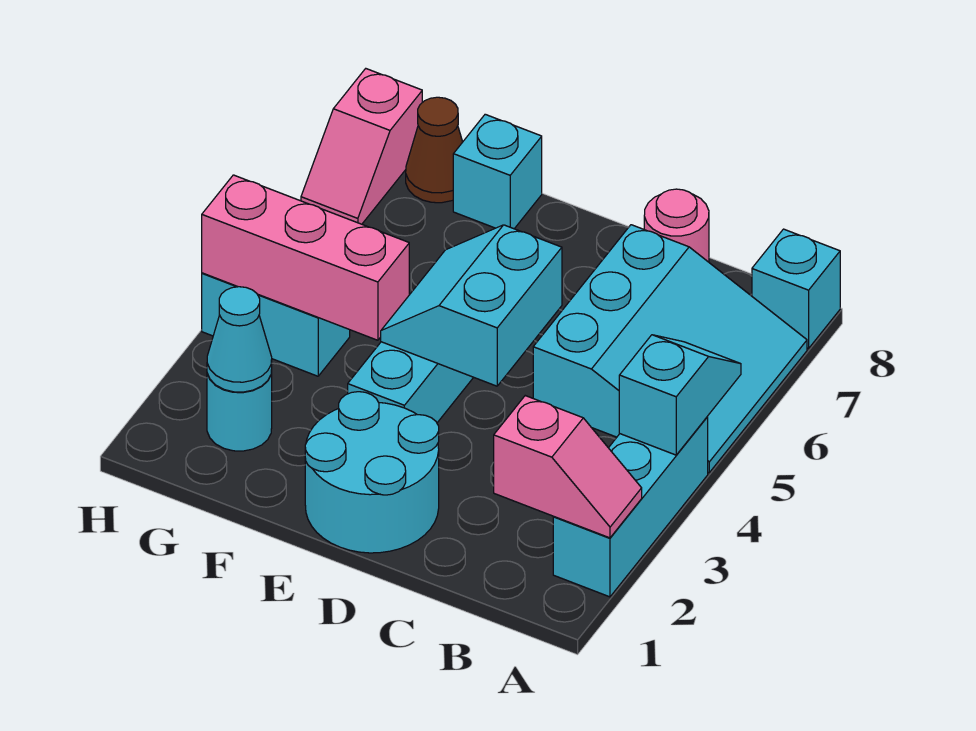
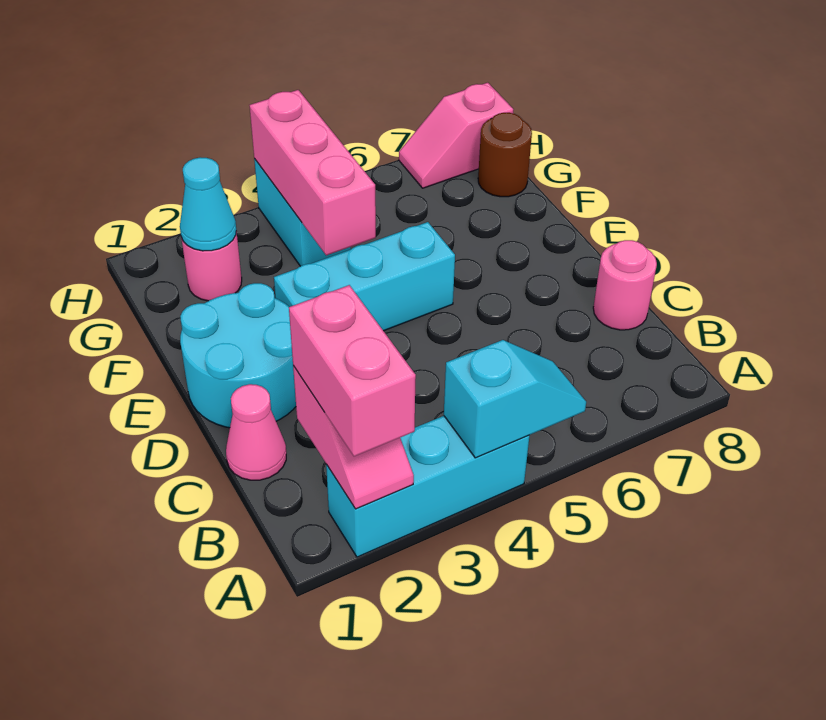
none -> pink 1x2 brick [289,285,416,456]
cyan 3x3 slope [533,225,807,473] -> none
cyan 1x1 brick [752,229,840,348] -> none
none -> pink 1x1 cone [226,384,286,480]
cyan 2x2 slope [381,225,562,386] -> none
cyan 1x1 brick [453,114,542,229] -> none
cyan 1x1 round brick [207,371,272,451] -> pink 1x1 round brick [181,231,242,301]
brown 1x1 cone [406,97,462,203] -> brown 1x1 round brick [478,113,532,197]

